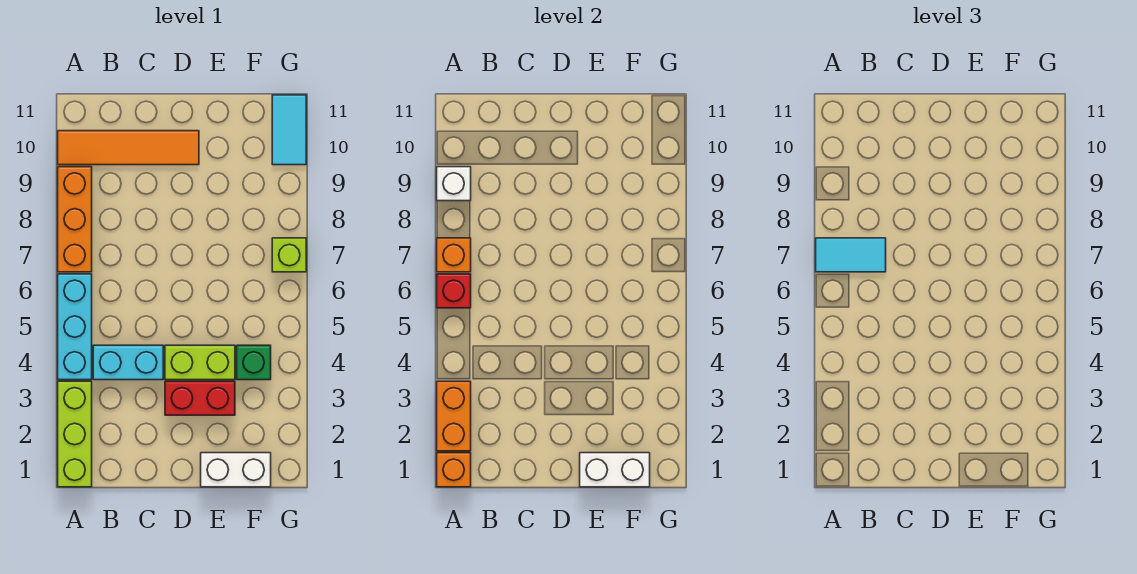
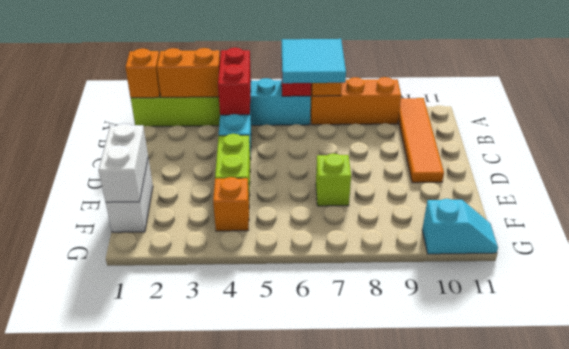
cyan 1x2 tile [816,238,886,272] -> cyan 2x2 tile [282,39,346,83]
white 1x1 brick [437,167,471,201] -> none
red 1x2 brick [165,381,235,415] -> red 1x2 brick moved to [218,48,251,115]
green 1x1 brick [237,345,271,380] -> orange 1x1 brick [213,177,249,231]
lime 1x1 brick [272,238,306,272] -> lime 1x1 brick moved to [316,154,351,206]
cyan 1x2 tile [272,95,306,165] -> cyan 1x2 slope [422,199,498,254]

